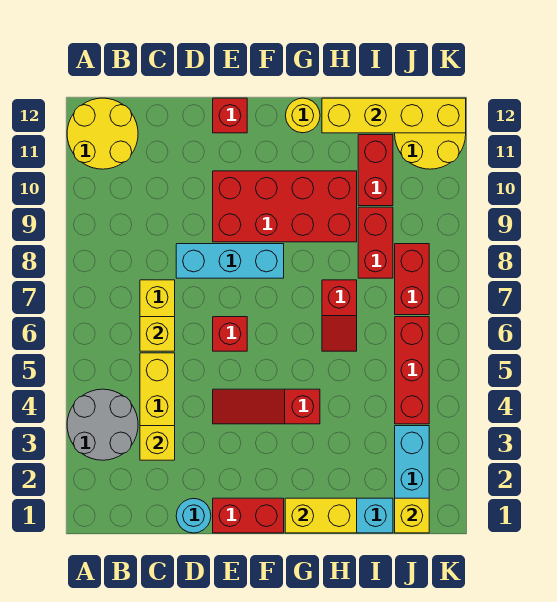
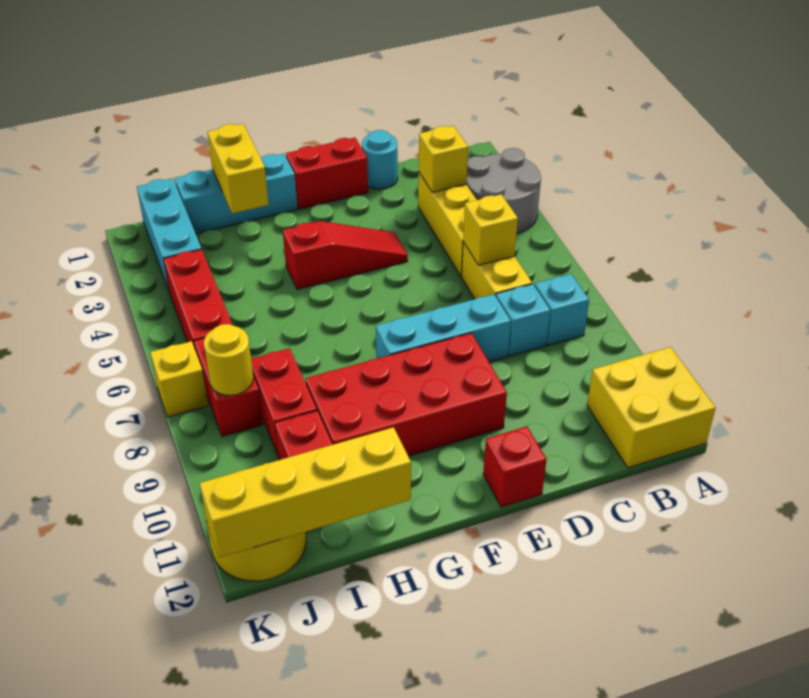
yellow 2x2 round brick [67,98,138,169] -> yellow 2x2 brick [587,347,716,468]
none -> cyan 1x1 brick [535,274,589,345]
none -> cyan 1x1 brick [496,284,550,356]
red 1x1 brick [213,317,247,351] -> none
yellow 1x2 brick [285,498,357,533] -> yellow 1x2 brick turned to [207,124,269,213]
yellow 1x1 round brick [286,98,320,133] -> yellow 1x1 round brick moved to [204,324,253,395]
red 1x2 slope [322,280,357,351] -> none
yellow 1x1 brick [395,498,429,533] -> yellow 1x1 brick moved to [150,341,208,417]

